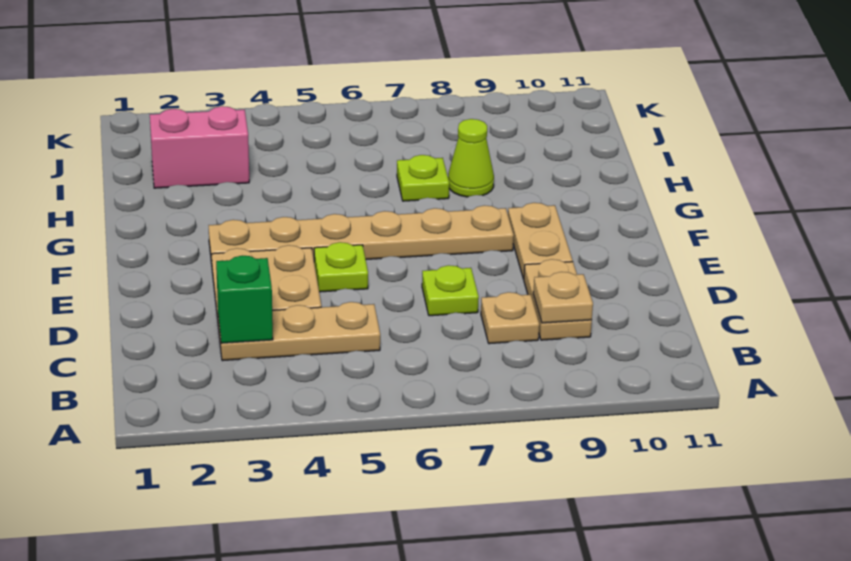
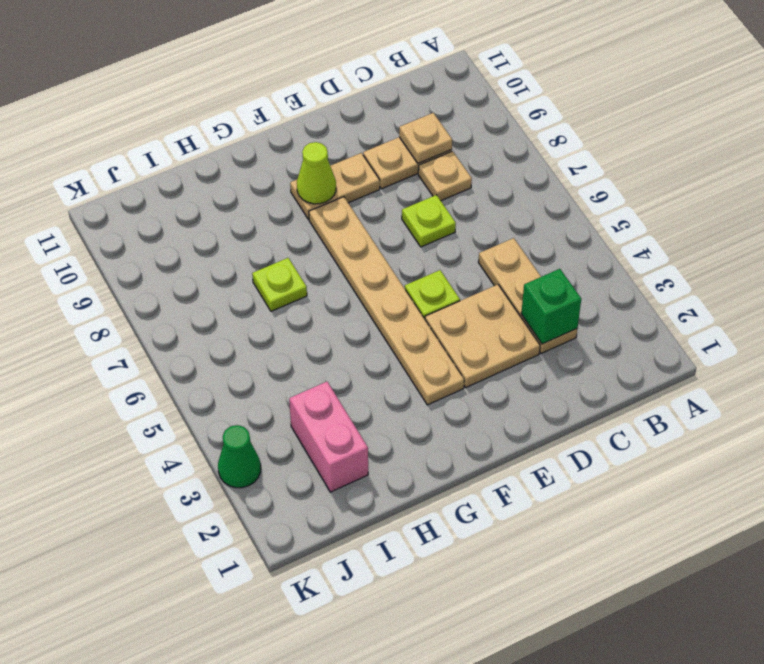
lime 1x1 cone [448,119,494,197] -> lime 1x1 cone moved to [297,142,336,204]
none -> green 1x1 cone [218,425,261,488]

